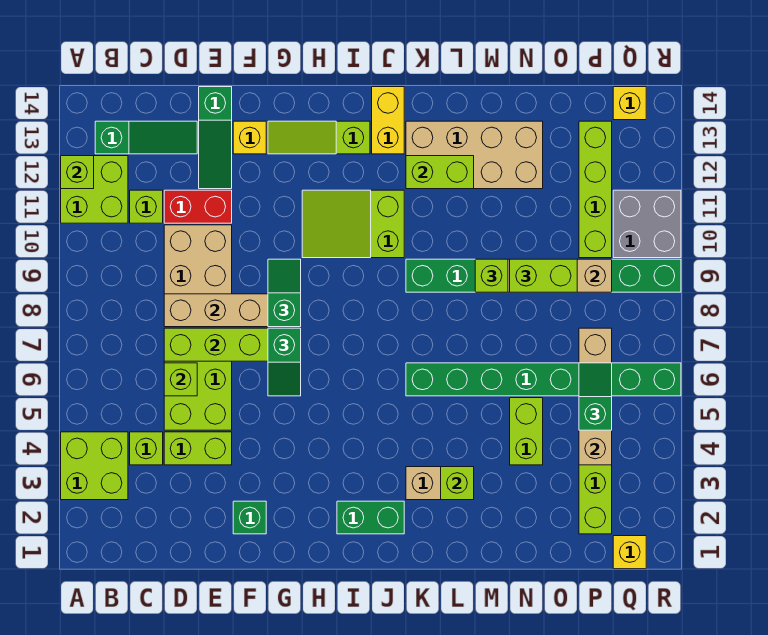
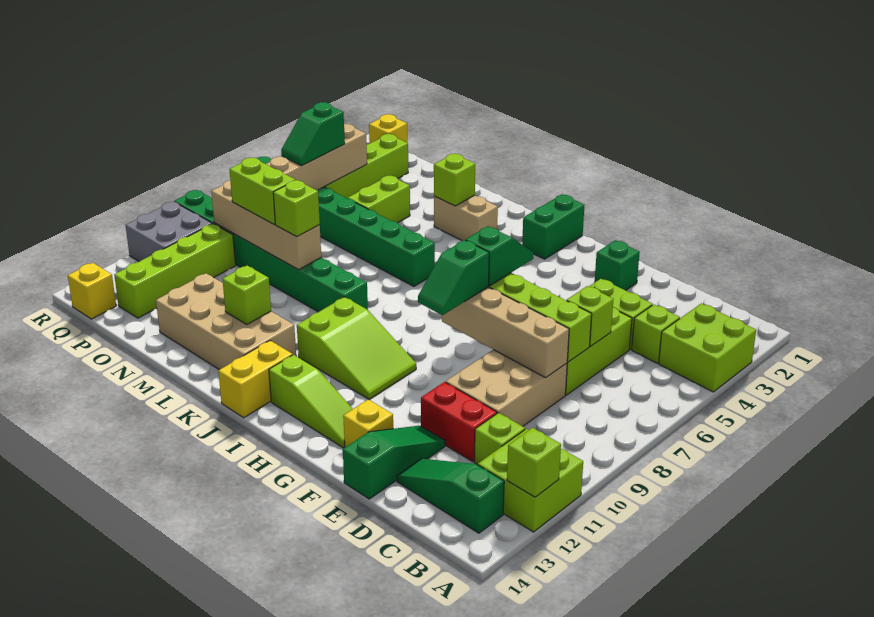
green 1x2 brick [337,501,404,534] -> green 1x2 brick turned to [522,195,584,259]
lime 1x2 brick [406,156,474,189] -> lime 1x1 brick [222,266,271,324]

